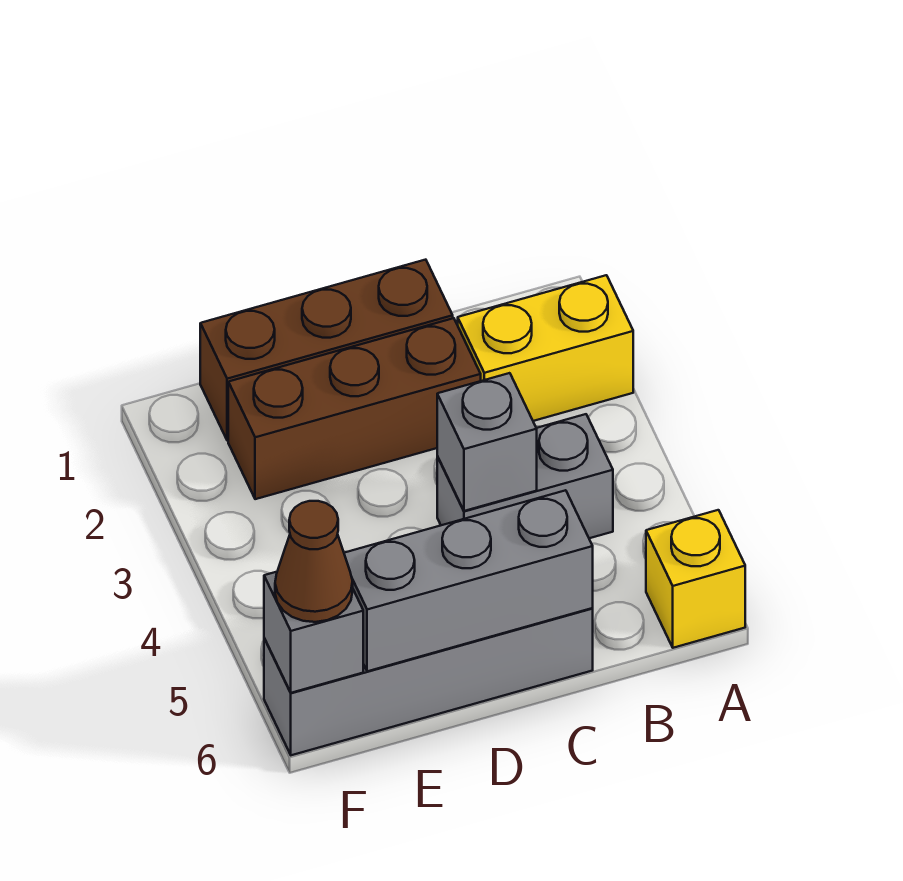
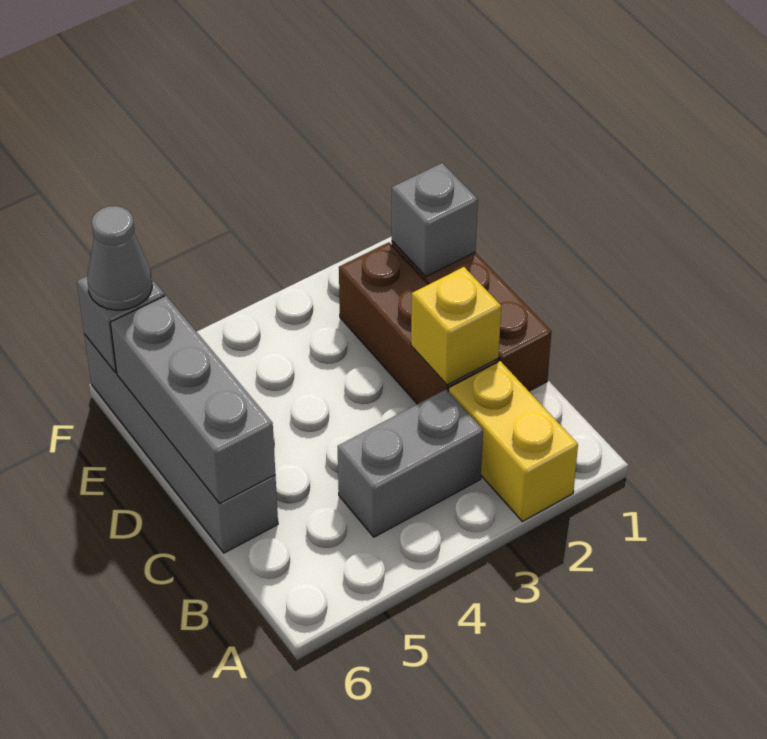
yellow 1x1 brick [646,510,745,648] -> yellow 1x1 brick moved to [411,267,501,385]
grey 1x2 brick [437,414,613,538] -> grey 1x2 brick turned to [338,389,483,537]
grey 1x1 brick [437,373,537,511] -> grey 1x1 brick moved to [392,163,478,277]
brown 1x1 cone [275,501,353,622] -> grey 1x1 cone [87,206,152,310]

